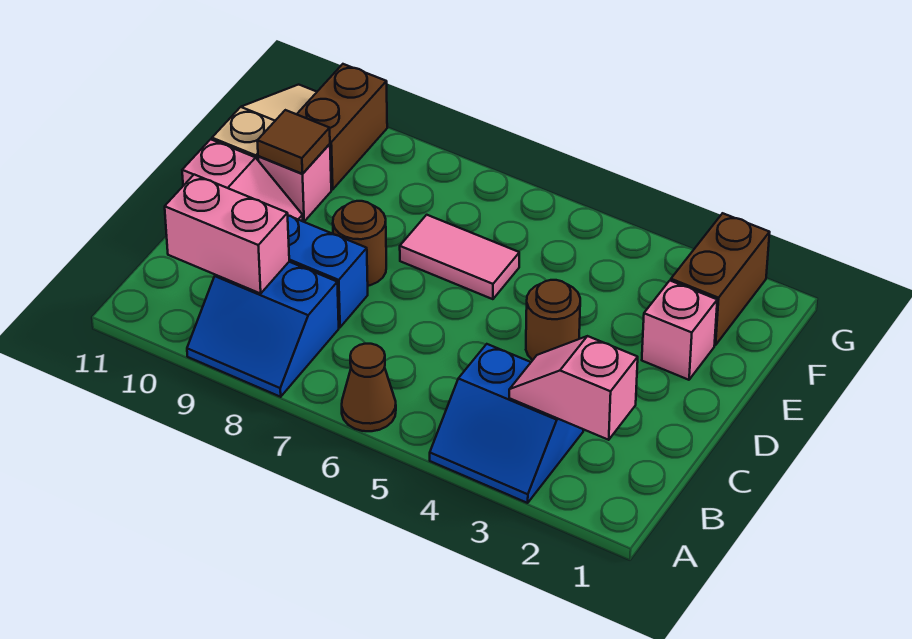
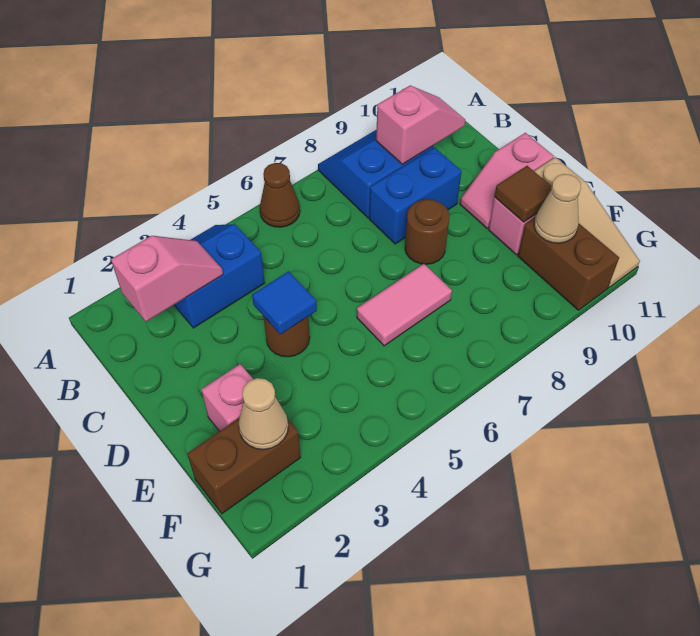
pink 1x2 brick [165,175,289,294] -> pink 1x2 slope [376,86,465,164]
none -> blue 1x1 tile [252,271,317,334]
brown 1x2 brick [671,213,770,345] -> brown 1x2 brick turned to [187,418,301,514]
none -> tan 1x1 cone [239,378,288,450]
none -> tan 1x1 cone [534,174,581,243]

